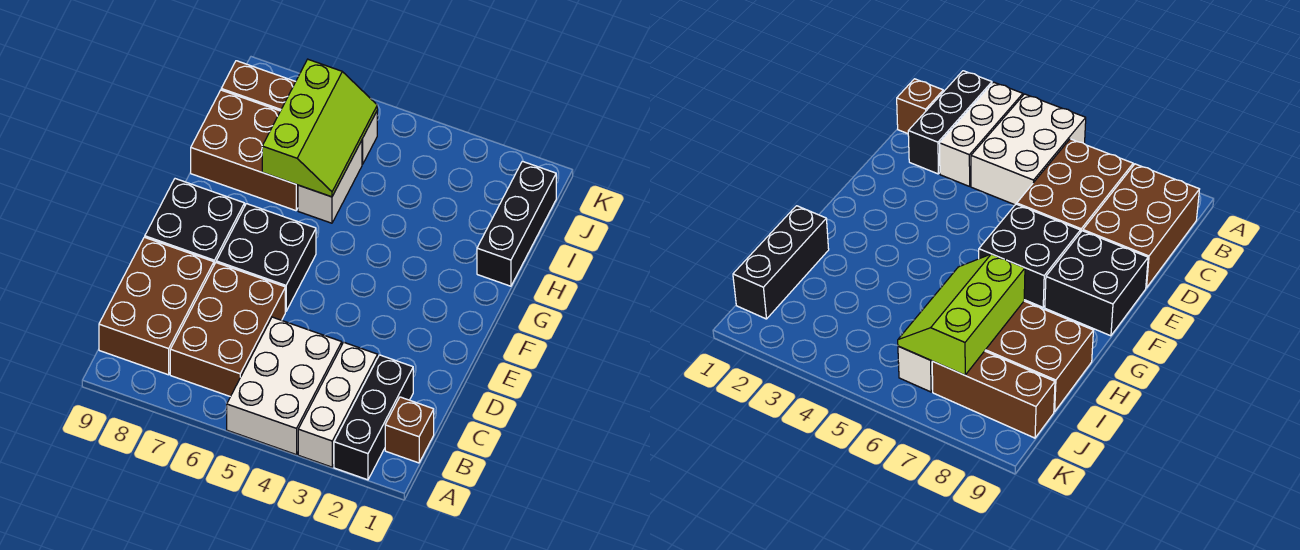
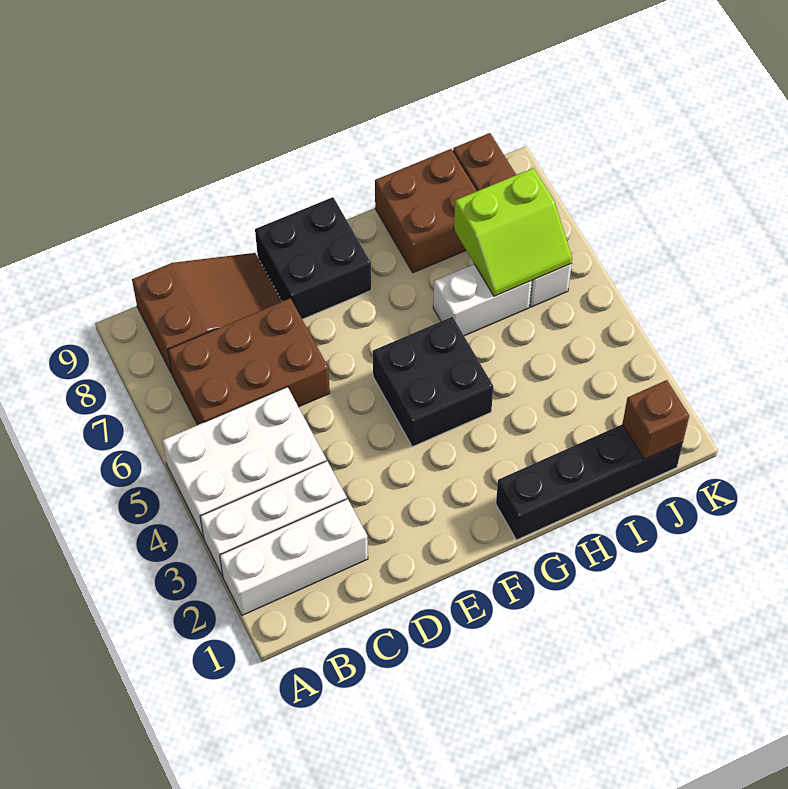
black 1x3 brick [334,355,413,480] -> white 1x3 brick [220,499,368,615]
brown 1x1 brick [385,397,434,463] -> brown 1x1 brick moved to [622,380,689,459]
brown 2x3 brick [99,237,214,375] -> brown 2x3 slope [132,253,282,374]
black 2x2 brick [216,204,316,312] -> black 2x2 brick moved to [373,317,493,447]
black 1x3 brick [477,161,556,286] -> black 1x4 brick [496,424,683,540]
lime 2x3 slope [262,59,377,197] -> lime 2x2 slope [454,168,572,296]
brown 2x3 brick [191,90,298,211] -> brown 2x2 brick [375,149,477,273]

